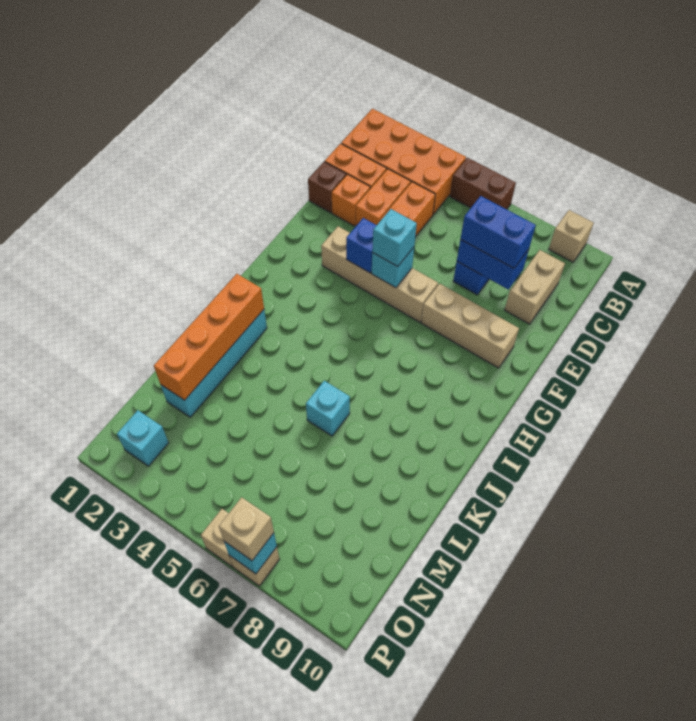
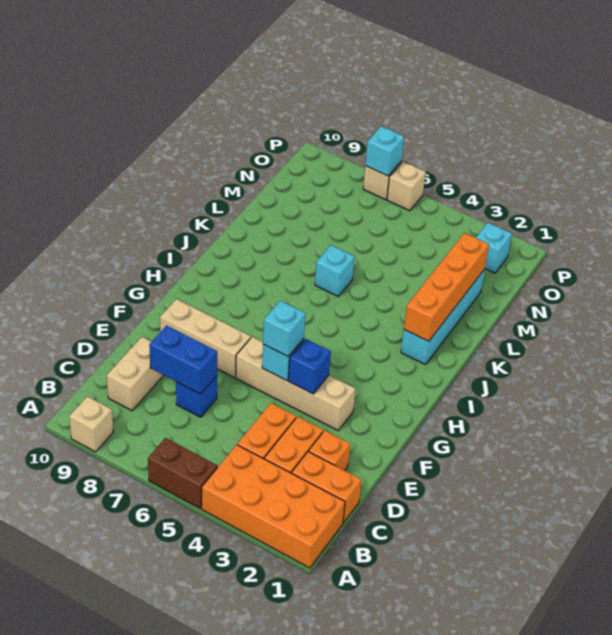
brown 1x1 brick [308,162,346,213] -> none
blue 1x2 brick [461,196,536,268] -> none
tan 1x1 brick [219,497,274,561] -> none

